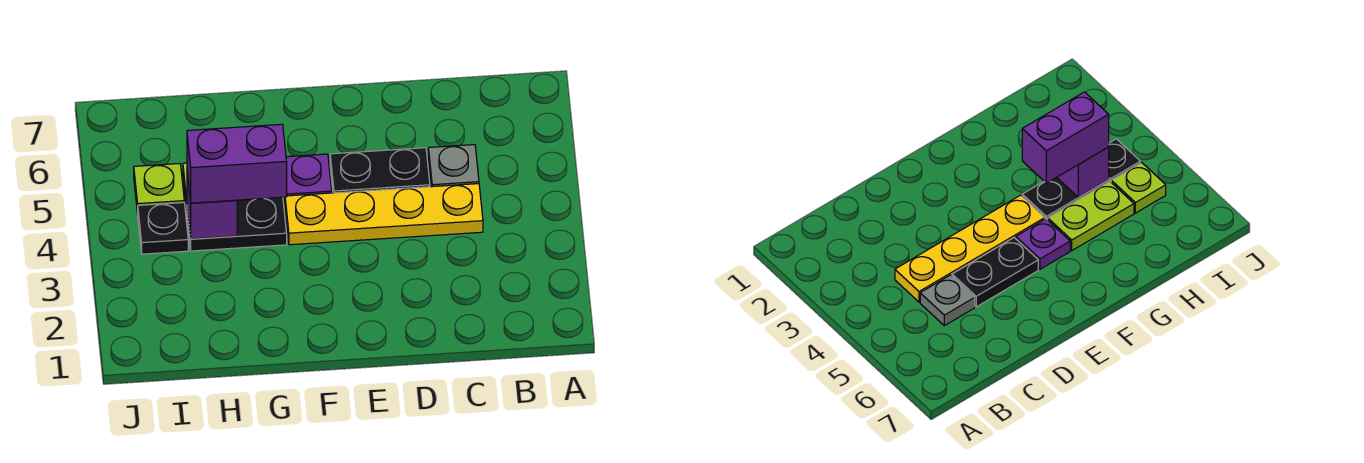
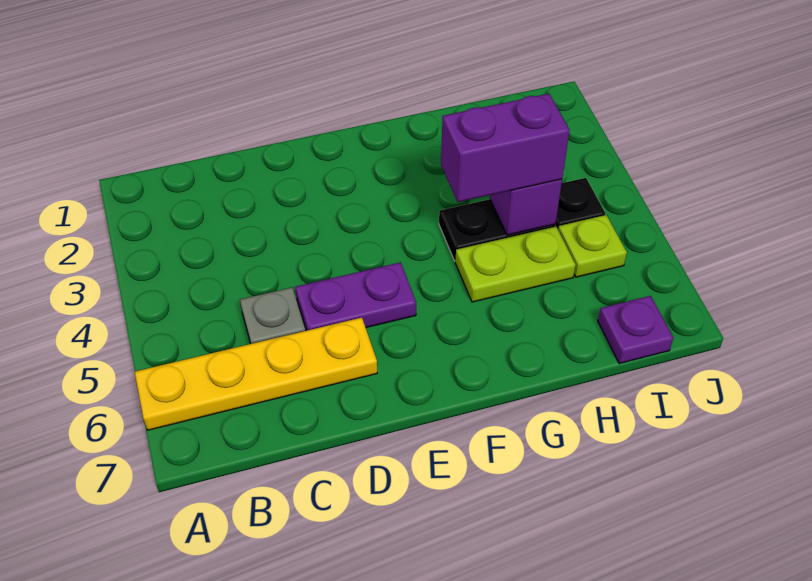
yellow 1x4 plate [285,184,483,245] -> yellow 1x4 plate moved to [135,318,377,430]
black 1x2 plate [330,148,430,193] -> purple 1x2 plate [295,262,416,331]
purple 1x1 plate [284,154,332,202] -> purple 1x1 plate moved to [598,296,673,364]

